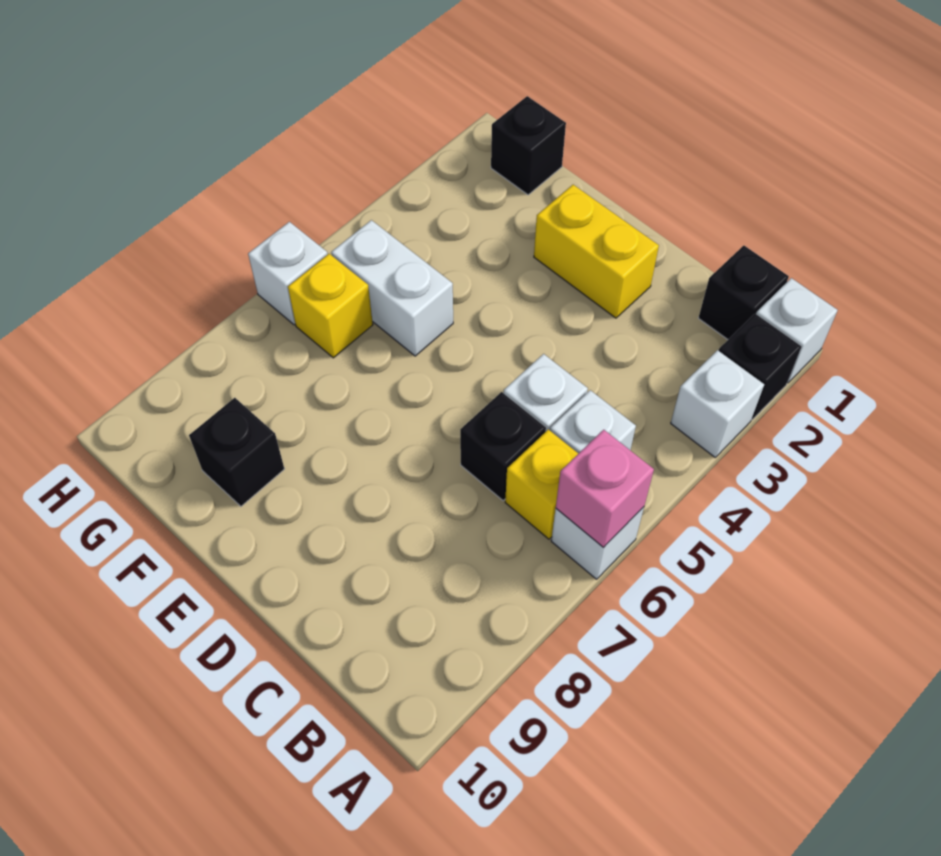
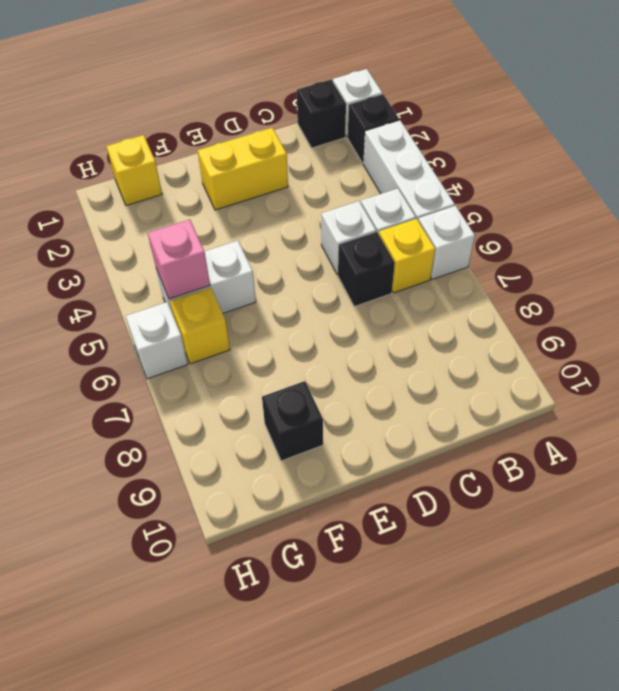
white 1x1 brick [671,350,764,457] -> white 1x3 brick [363,120,455,220]
pink 1x1 brick [556,430,654,547] -> pink 1x1 brick moved to [148,219,210,299]
black 1x1 brick [491,96,566,195] -> yellow 1x1 brick [106,135,162,206]

